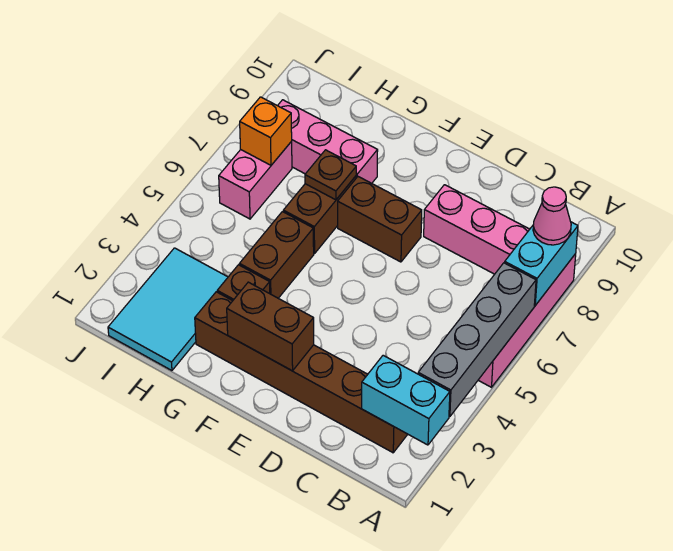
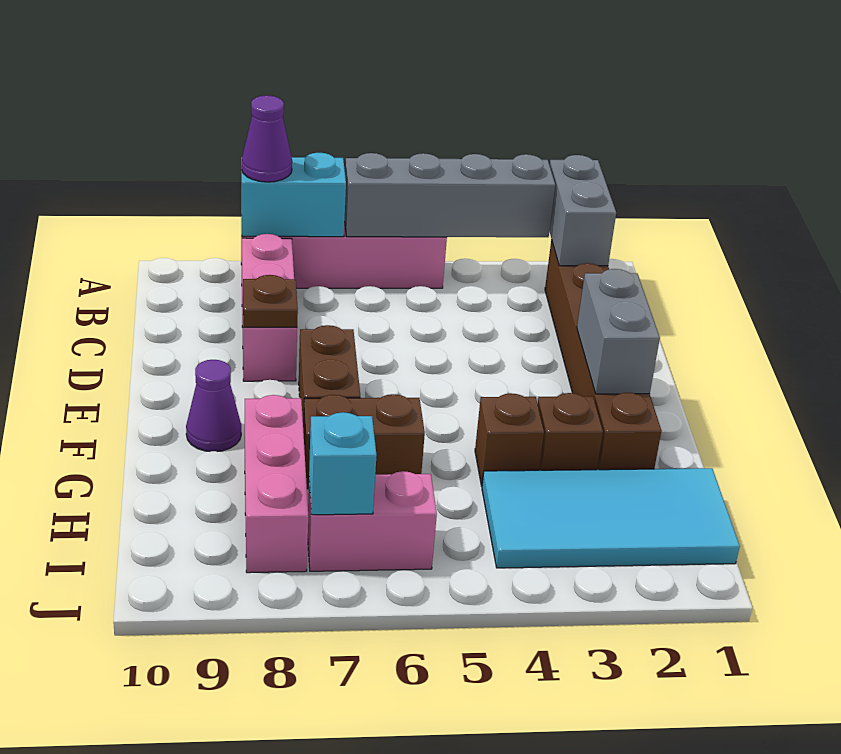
cyan 1x2 brick [362,355,450,445] -> grey 1x2 brick [549,155,616,266]
pink 1x1 cone [533,187,571,245] -> purple 1x1 cone [241,95,292,182]
brown 1x2 brick [227,282,314,371] -> grey 1x2 brick [577,269,660,394]
none -> purple 1x1 cone [186,360,241,452]
brown 1x2 brick [239,212,314,298] -> brown 1x1 brick [475,393,544,486]
brown 1x1 plate [305,150,356,200] -> brown 1x1 plate moved to [243,275,298,327]
cyan 2x3 tile [108,248,228,371] -> cyan 2x4 tile [482,468,740,568]
orange 1x1 brick [240,97,292,165] -> cyan 1x1 brick [309,412,377,515]

